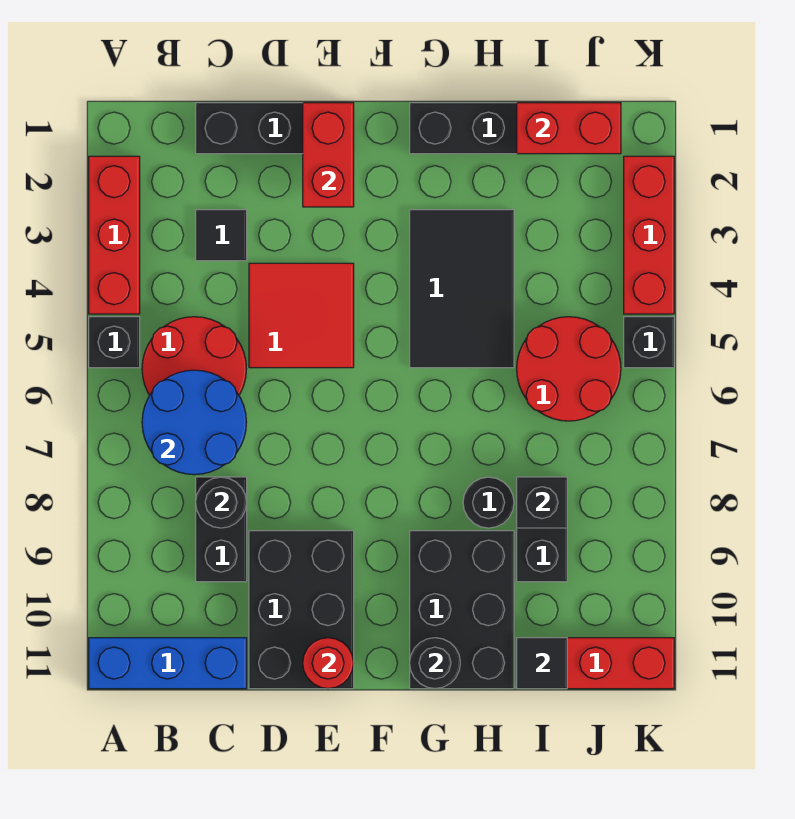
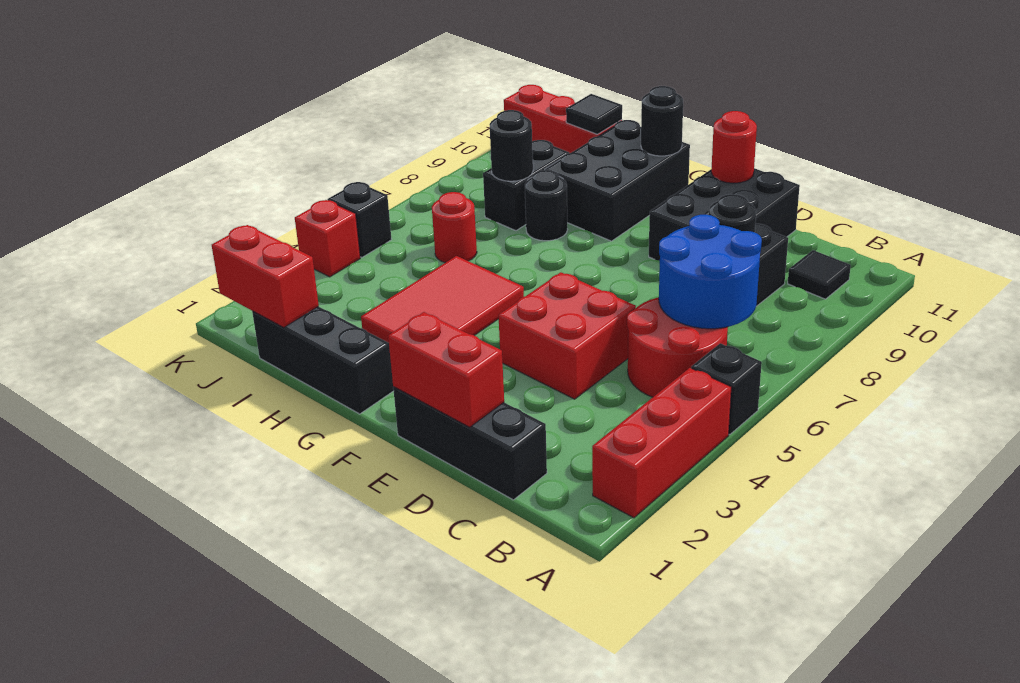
blue 1x3 brick [89,638,247,689] -> none
black 1x1 tile [196,210,247,261] -> black 1x1 tile moved to [788,250,851,299]
red 2x2 tile [249,263,354,368] -> red 2x2 brick [498,272,636,399]
red 1x2 brick [303,103,354,207] -> red 1x2 brick turned to [388,312,504,427]
black 2x3 tile [410,210,514,368] -> red 2x3 tile [361,256,524,343]
red 2x2 round brick [517,317,621,421] -> red 1x1 round brick [432,192,477,263]
black 1x1 brick [517,477,567,528] -> black 1x1 round brick [489,110,533,181]
red 1x3 brick [624,156,674,314] -> red 1x1 brick [295,200,360,277]

